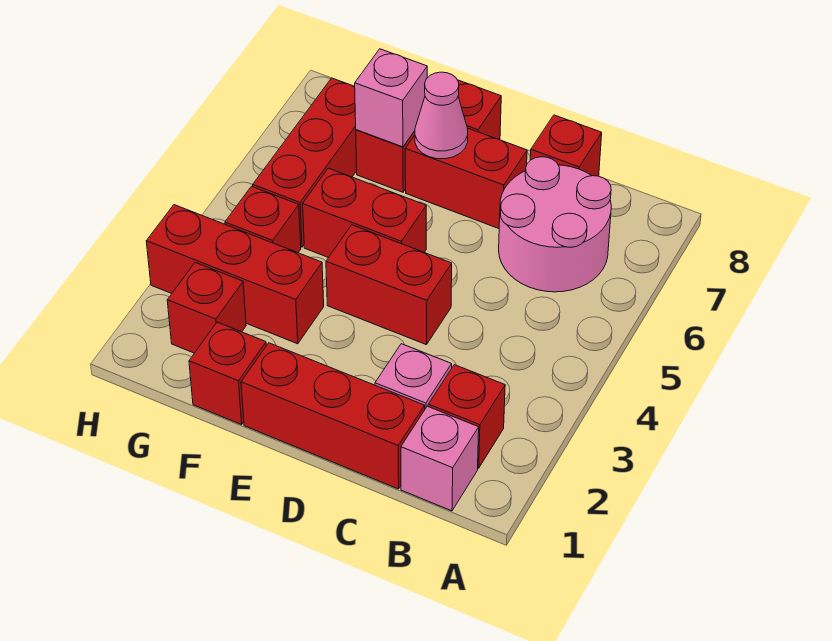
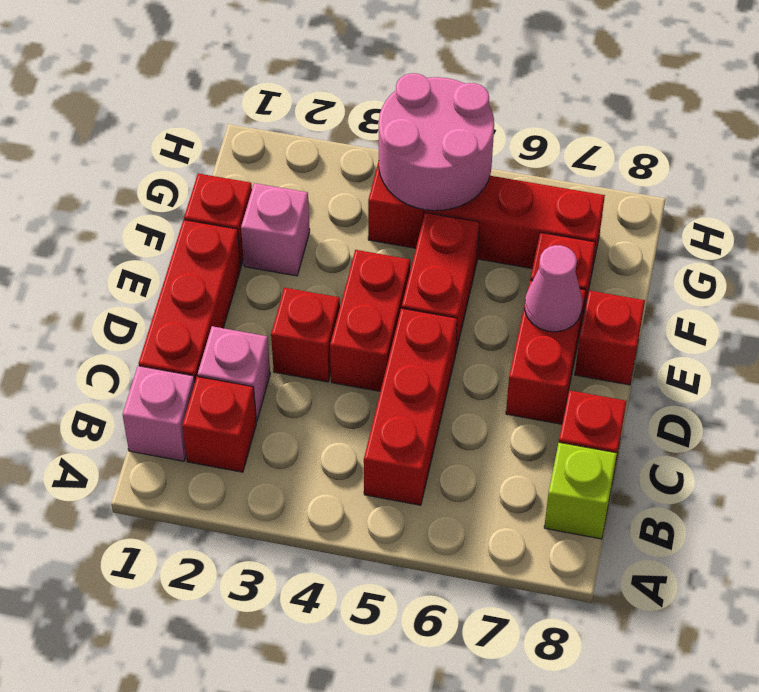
pink 2x2 round brick [499,157,611,292] -> pink 2x2 round brick moved to [379,73,494,211]
none -> lime 1x1 brick [544,442,617,539]
red 1x3 brick [146,205,324,344] -> red 1x3 brick moved to [364,308,457,505]
pink 1x1 brick [355,49,427,147] -> pink 1x1 brick moved to [241,183,310,276]
red 1x1 brick [167,262,246,353] -> red 1x1 brick moved to [271,288,340,382]

